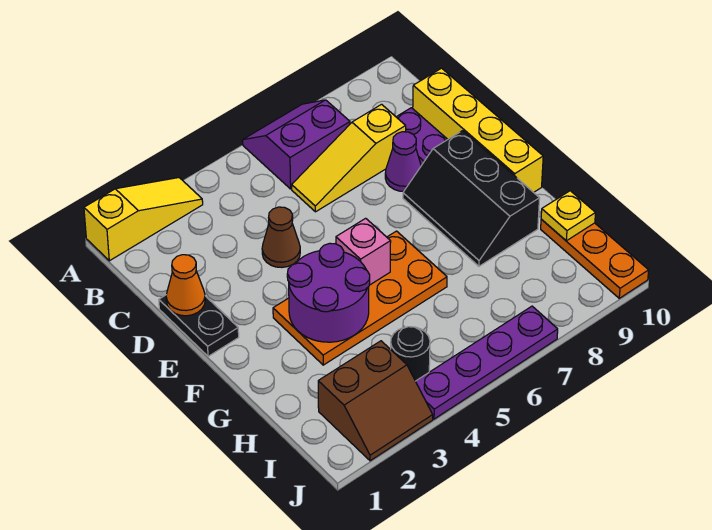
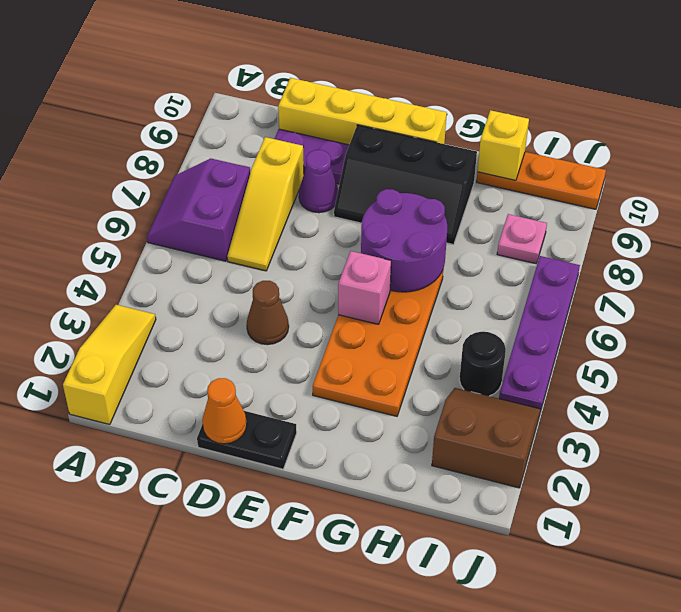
purple 2x2 round brick [287,243,370,342] -> purple 2x2 round brick moved to [361,189,447,292]
yellow 1x1 plate [541,191,596,241] -> yellow 1x1 brick [477,110,529,180]
brown 2x2 slope [318,341,433,461] -> brown 2x2 slope turned to [432,388,541,488]
none -> pink 1x1 plate [497,214,547,264]

